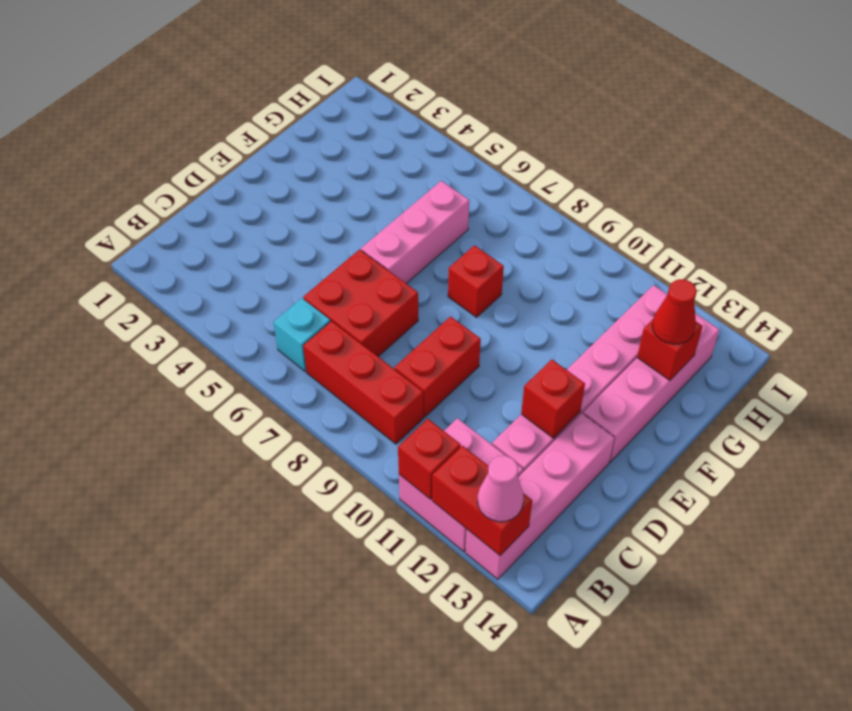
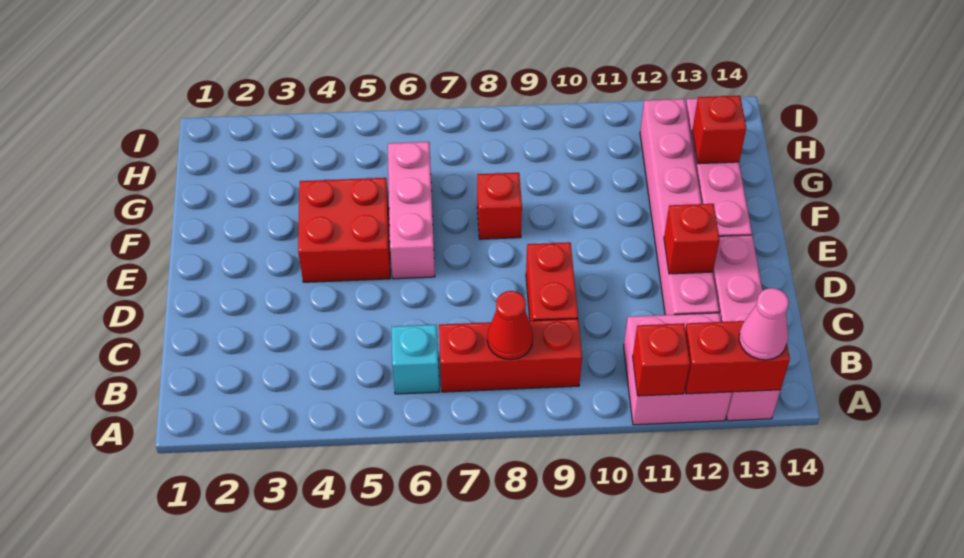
red 2x2 brick [303,249,418,356] -> red 2x2 brick moved to [298,178,390,282]
red 1x1 cone [652,279,697,344] -> red 1x1 cone moved to [487,291,533,360]

